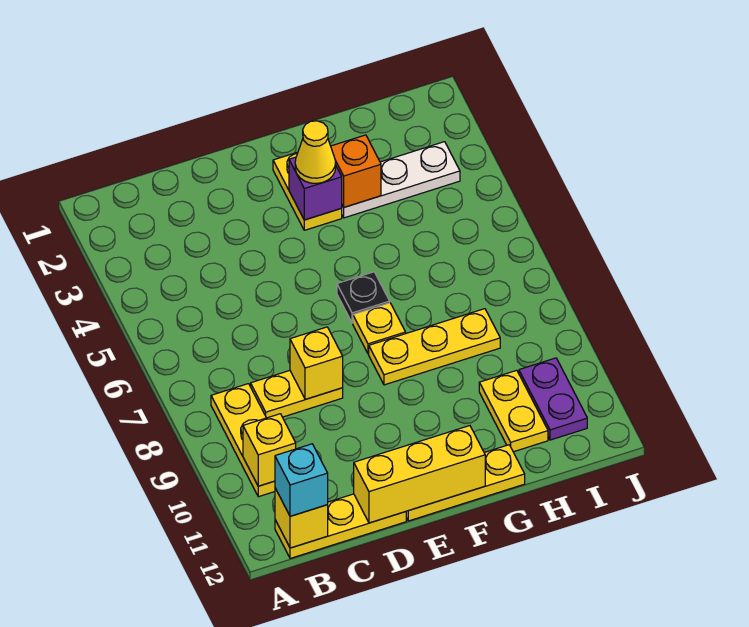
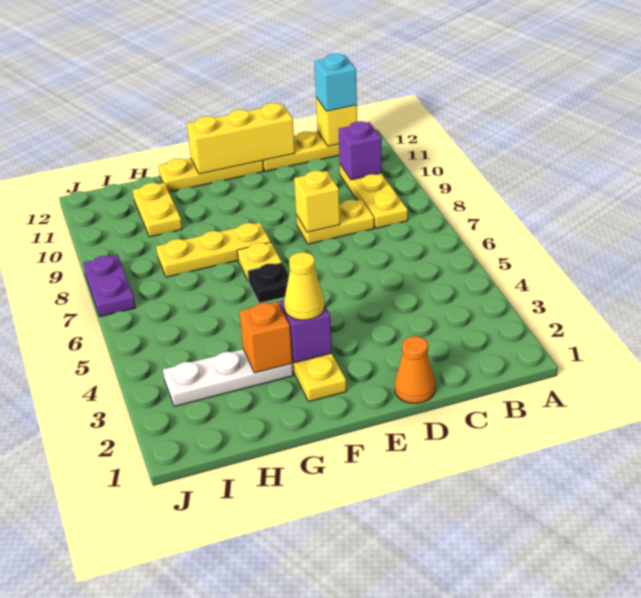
yellow 1x1 brick [243,414,296,486] -> purple 1x1 brick [338,121,382,180]
none -> orange 1x1 cone [395,336,435,403]
purple 1x2 plate [519,358,587,440] -> purple 1x2 plate moved to [83,255,135,317]

